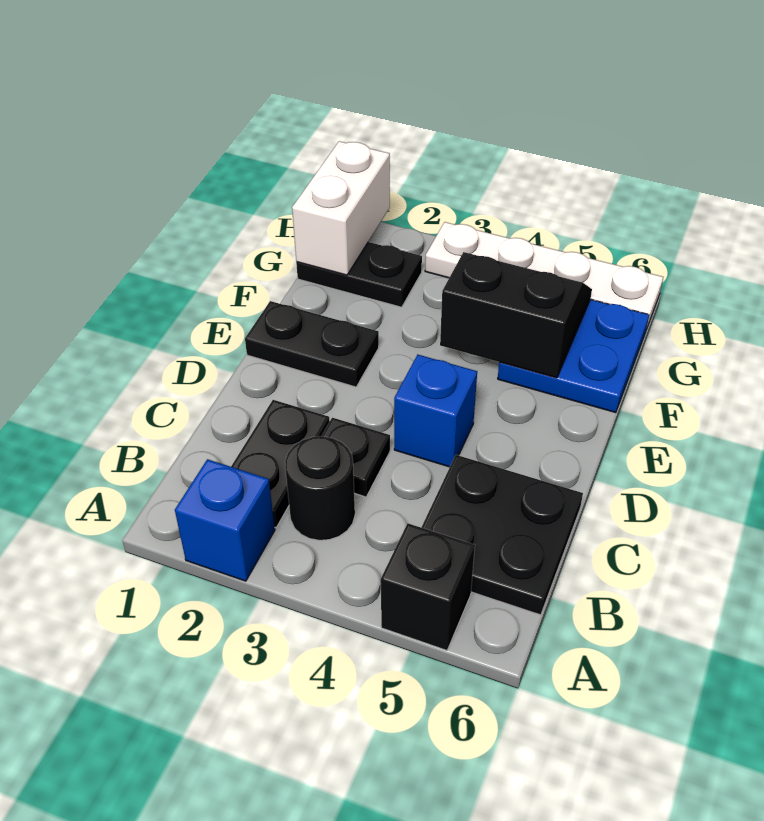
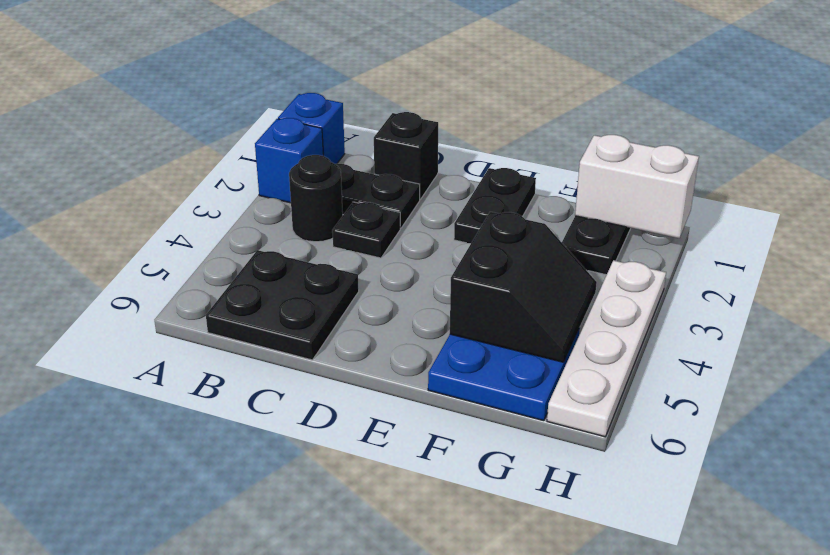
black 1x1 brick [381,524,475,650] -> black 1x1 brick moved to [374,112,438,199]
blue 1x1 brick [394,355,477,467] -> blue 1x1 brick moved to [278,93,345,164]

